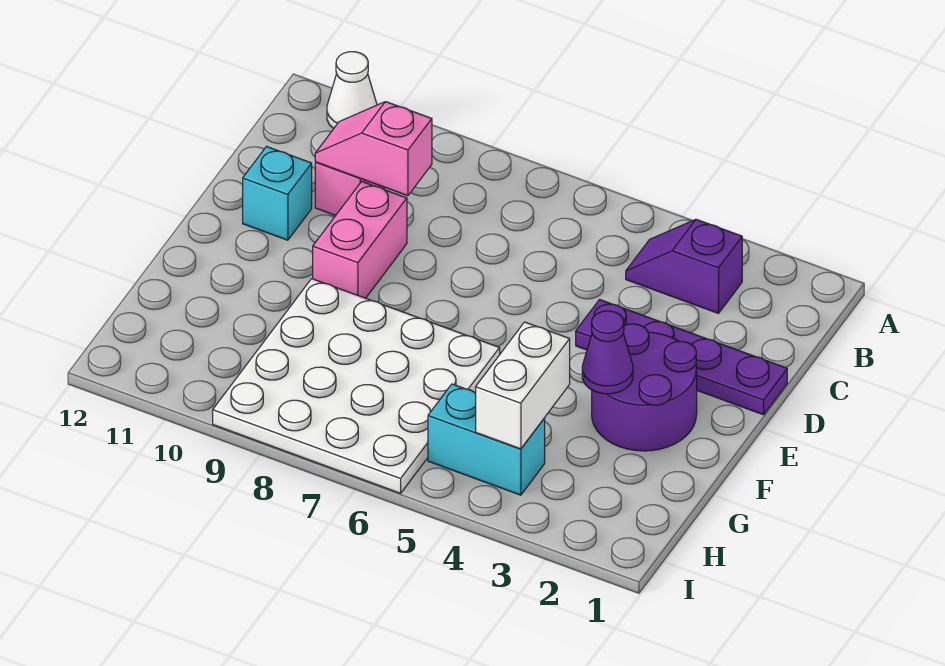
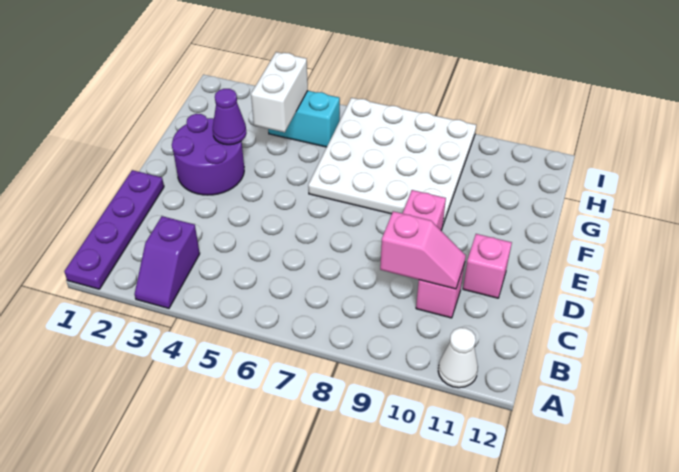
purple 1x2 slope [626,219,742,313] -> purple 1x2 slope turned to [135,216,200,308]
purple 1x4 plate [576,300,787,415] -> purple 1x4 plate turned to [64,170,164,289]
cyan 1x1 brick [243,147,312,240] -> pink 1x1 brick [463,234,512,298]

